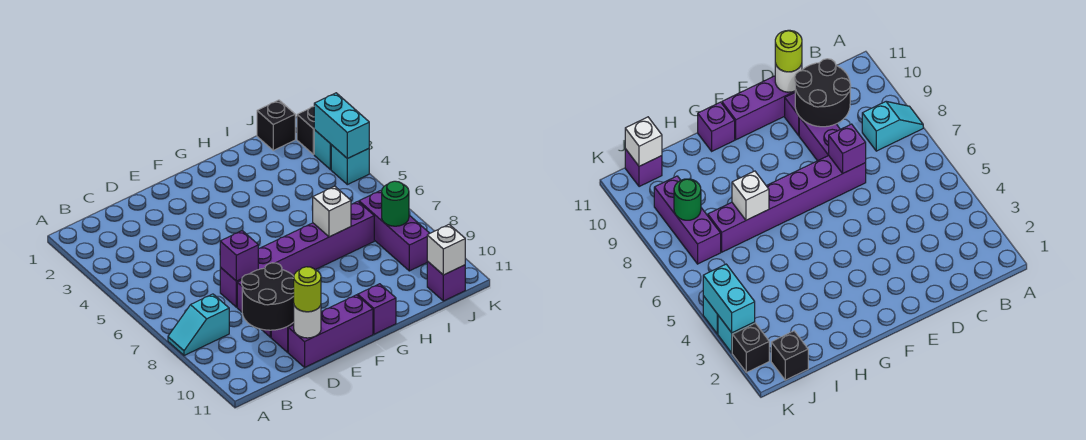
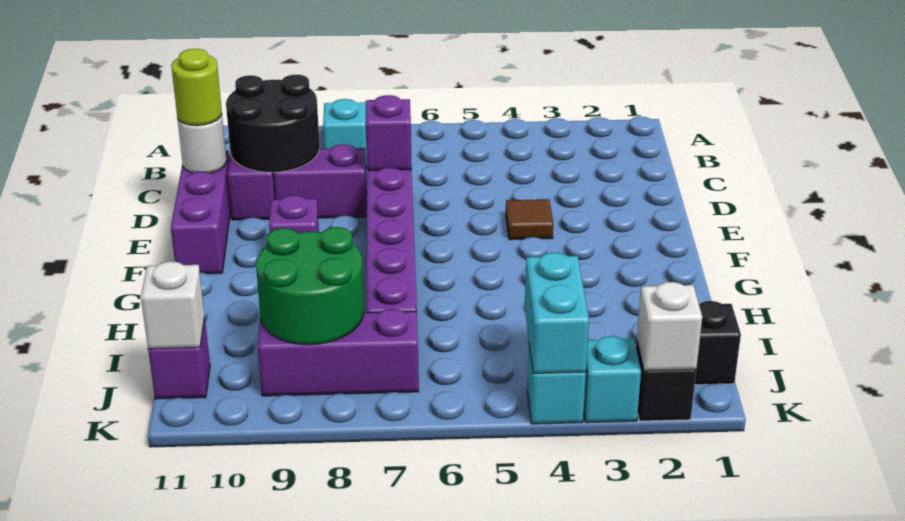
none -> brown 1x1 tile [506,199,553,240]
purple 1x1 brick [358,284,396,334] -> purple 1x1 brick moved to [269,195,319,233]
white 1x1 brick [313,186,351,237] -> white 1x1 brick moved to [637,282,702,371]
green 1x1 round brick [382,181,409,226] -> green 2x2 round brick [256,227,364,345]
cyan 1x2 brick [314,93,369,159] -> cyan 1x2 brick turned to [525,252,589,373]

